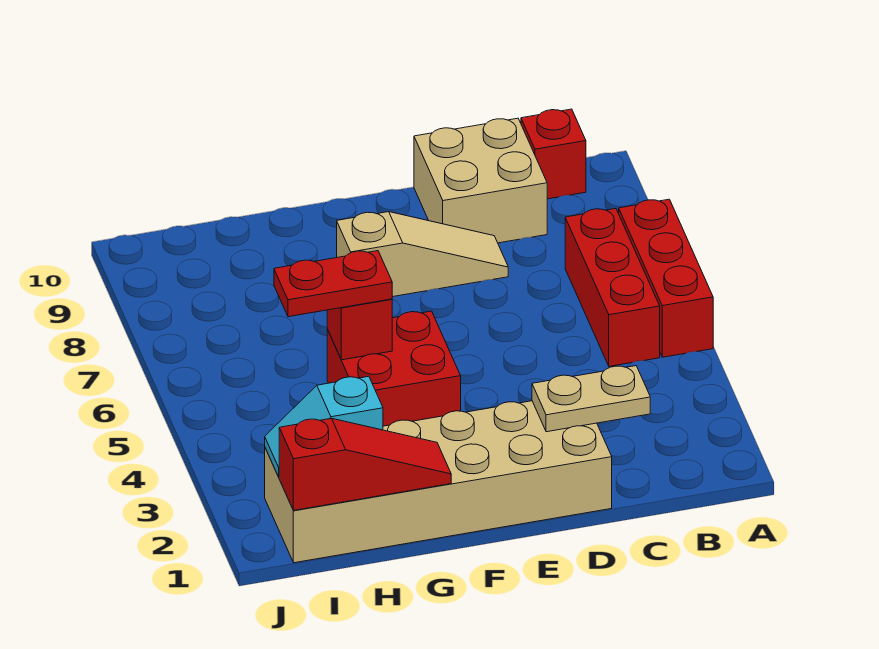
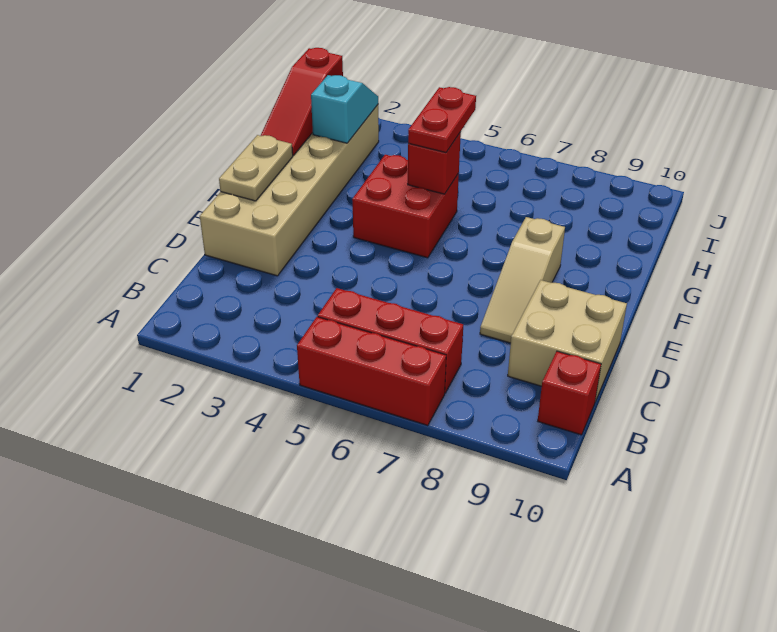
tan 1x2 plate [532,366,650,432] -> tan 1x2 plate moved to [219,135,293,201]

